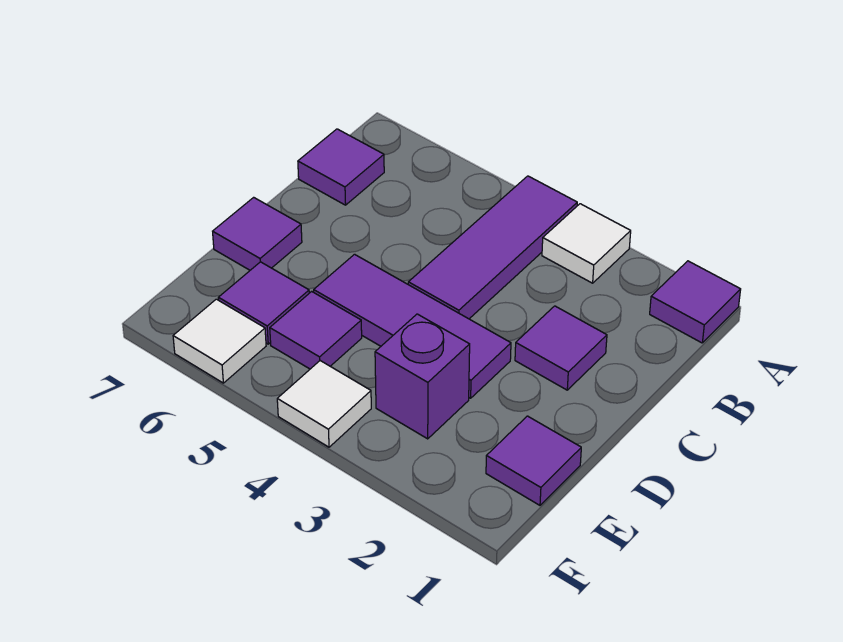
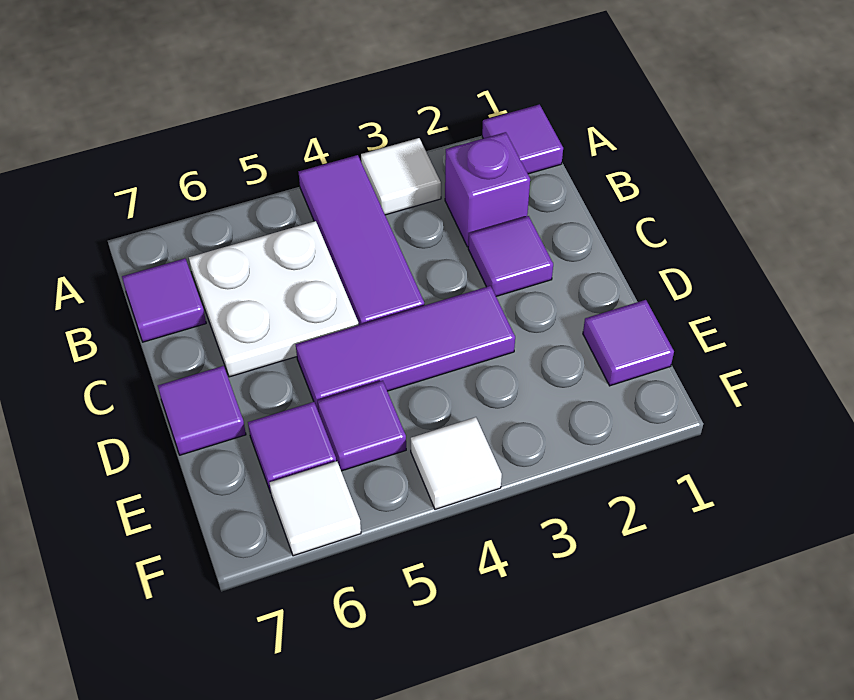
none -> white 2x2 plate [189,221,359,377]
purple 1x1 brick [375,314,470,439] -> purple 1x1 brick moved to [445,132,530,247]

